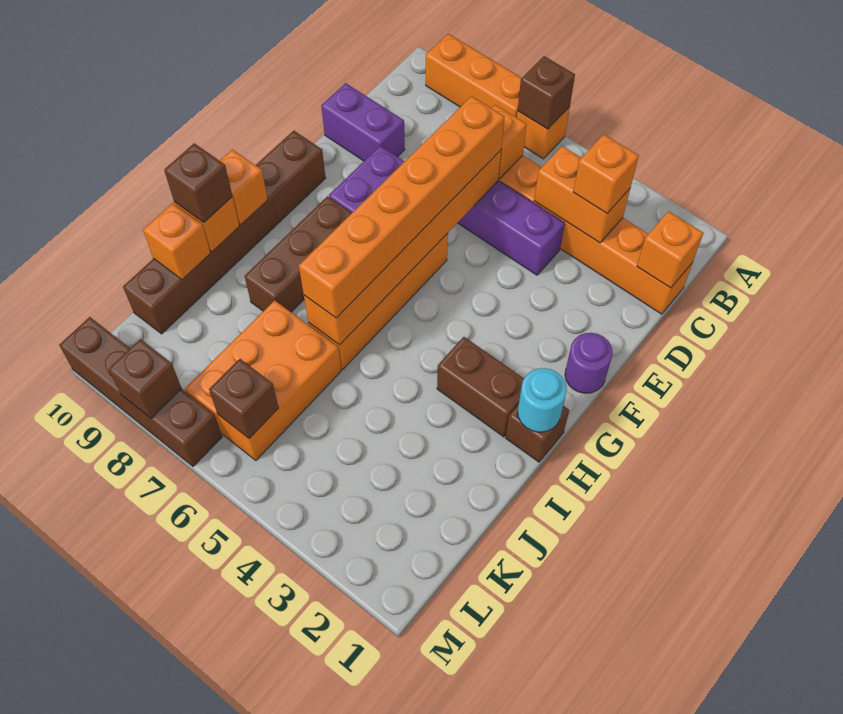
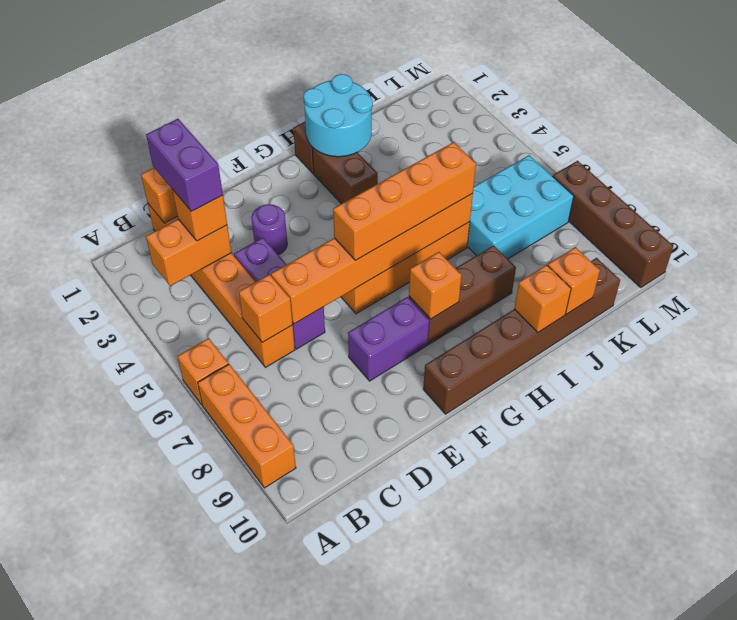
brown 1x1 brick [518,56,575,129] -> none
orange 1x2 brick [534,146,630,243] -> orange 1x2 brick turned to [146,219,231,286]
orange 1x6 brick [299,96,504,318] -> orange 1x4 brick [333,142,476,260]
purple 1x2 brick [321,83,405,161] -> purple 1x2 brick moved to [146,119,223,211]
purple 1x1 round brick [565,333,613,393] -> purple 1x1 round brick moved to [251,204,287,255]
cyan 1x1 round brick [518,368,567,432] -> cyan 2x2 round brick [303,74,373,157]
orange 1x1 brick [220,150,268,225] -> orange 1x1 brick moved to [409,252,462,319]
brown 1x1 brick [164,143,232,223] -> none
orange 2x3 brick [185,300,341,460] -> cyan 2x3 brick [467,155,574,259]
brown 1x1 brick [209,359,279,438] -> none
brown 1x1 brick [109,339,182,418] -> none

